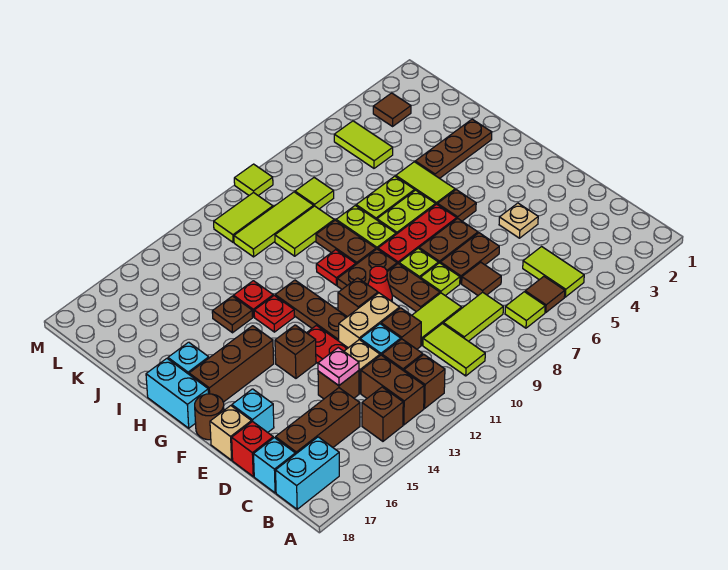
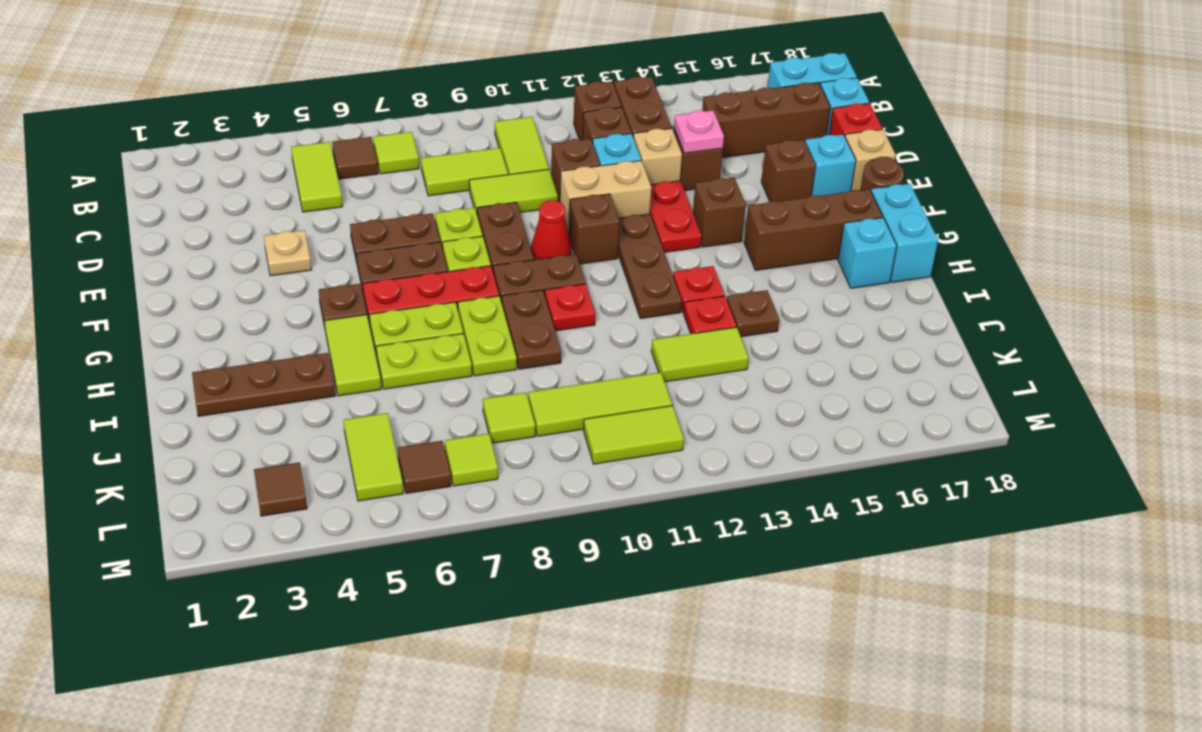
brown 1x1 brick [362,387,403,441] -> brown 1x1 brick moved to [761,140,816,201]
brown 1x1 tile [462,262,501,295] -> brown 1x1 tile moved to [398,441,451,494]
lime 1x2 tile [275,206,334,256] -> lime 1x2 tile moved to [651,327,749,382]
lime 1x1 tile [234,164,273,195] -> lime 1x1 tile moved to [445,434,498,486]

